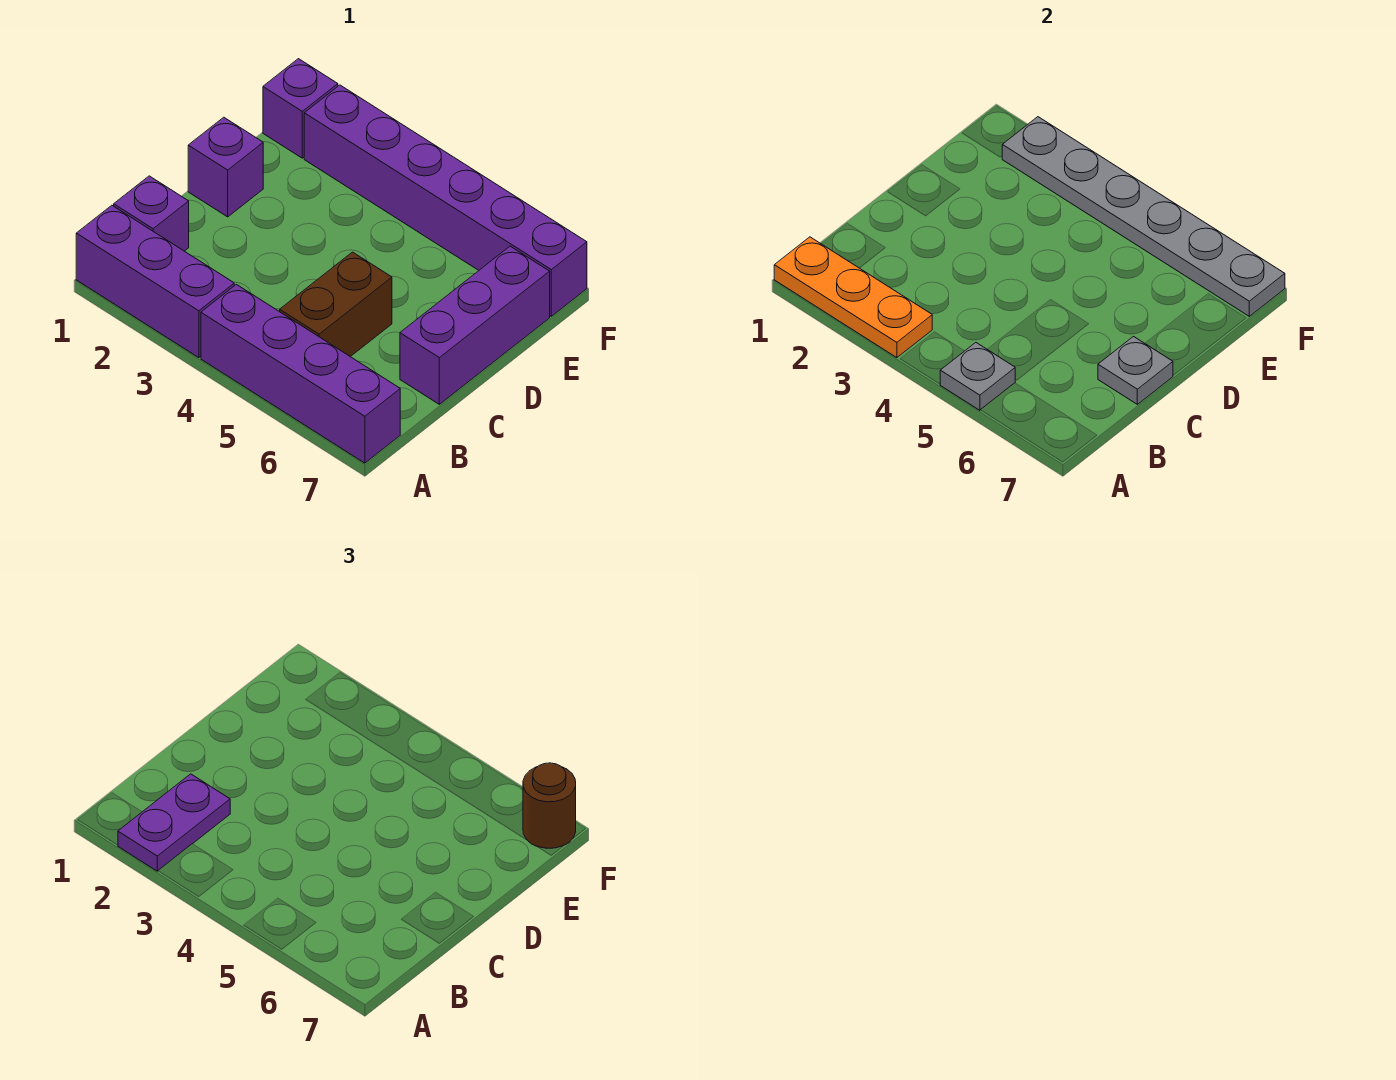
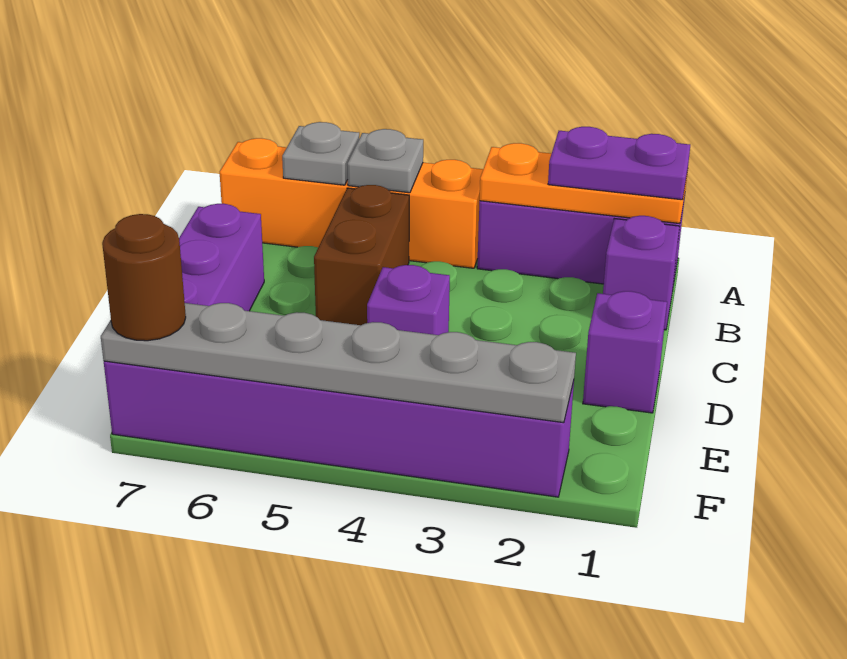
purple 1x2 plate [118,774,230,871] -> purple 1x2 plate turned to [548,127,690,200]
purple 1x4 brick [201,284,400,463] -> orange 1x4 brick [220,138,483,268]
grey 1x1 plate [1098,337,1173,404] -> grey 1x1 plate moved to [282,122,359,185]
purple 1x1 brick [263,59,338,158] -> purple 1x1 brick moved to [367,265,450,335]

